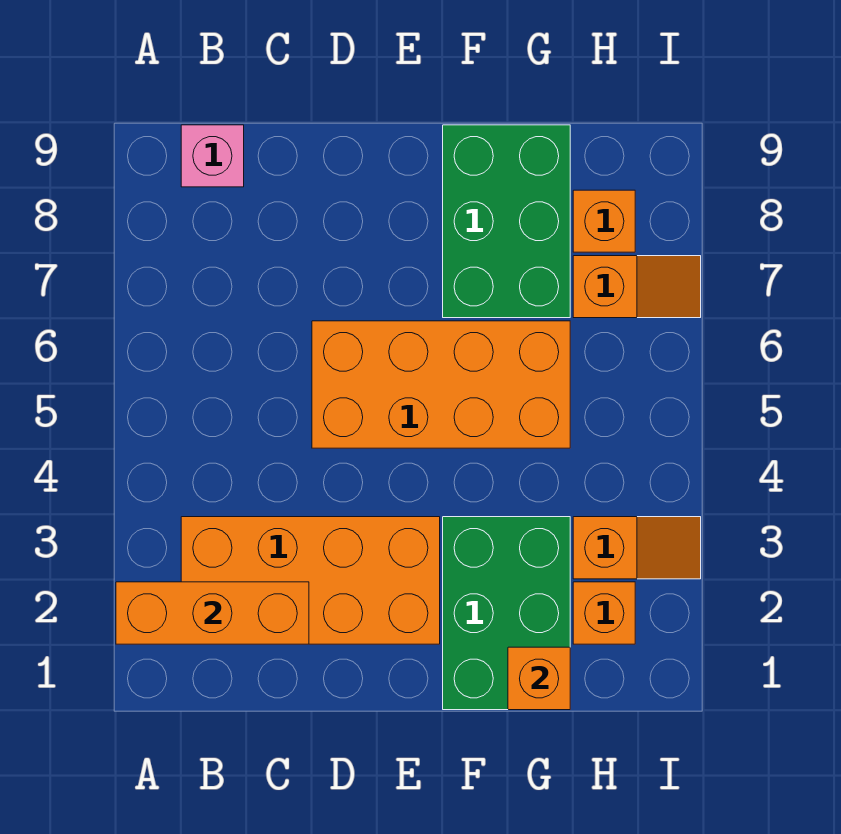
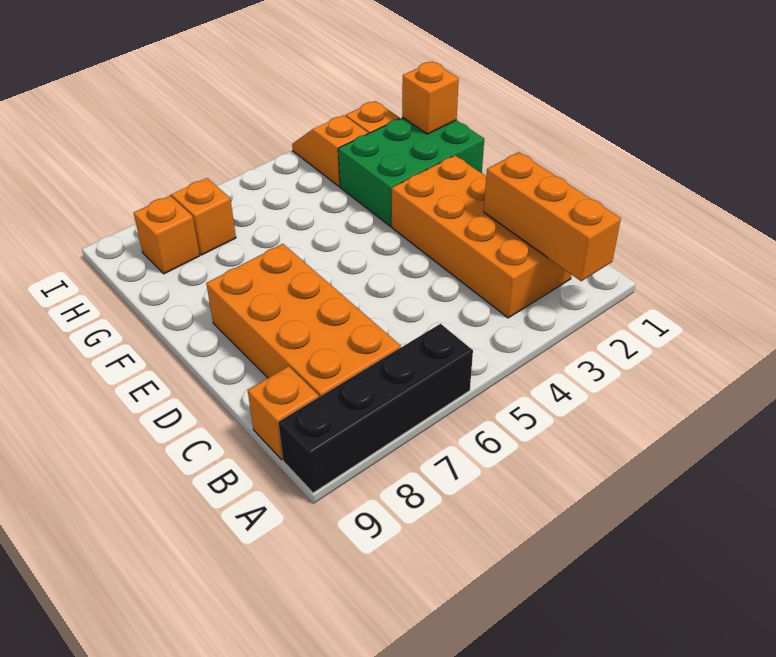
none -> black 1x4 brick [278,324,473,493]
pink 1x1 brick [181,125,244,187] -> orange 1x1 brick [248,366,319,460]
orange 2x4 brick [312,321,570,448] -> orange 2x4 brick moved to [206,244,401,397]
green 2x3 brick [443,125,570,318] -> none

